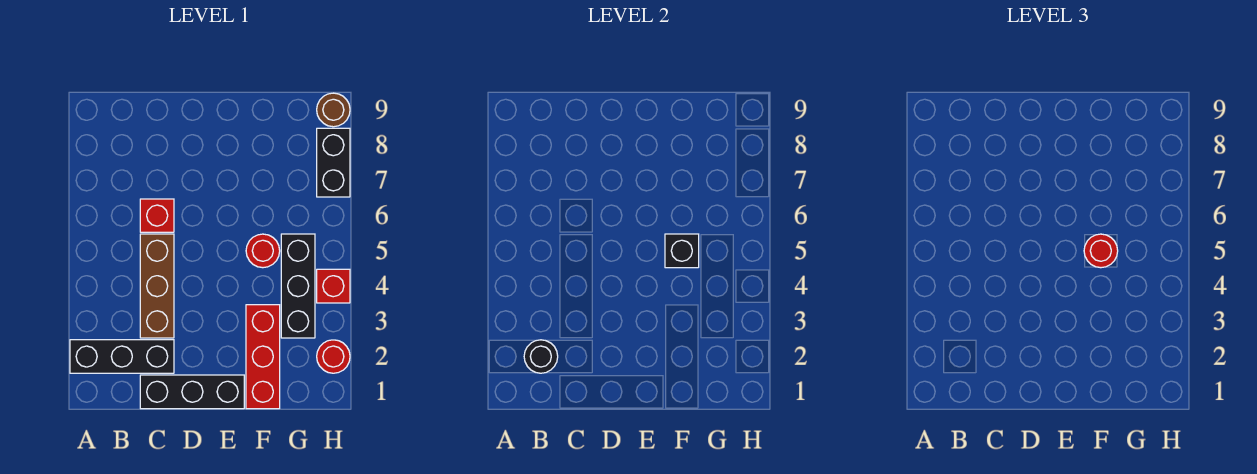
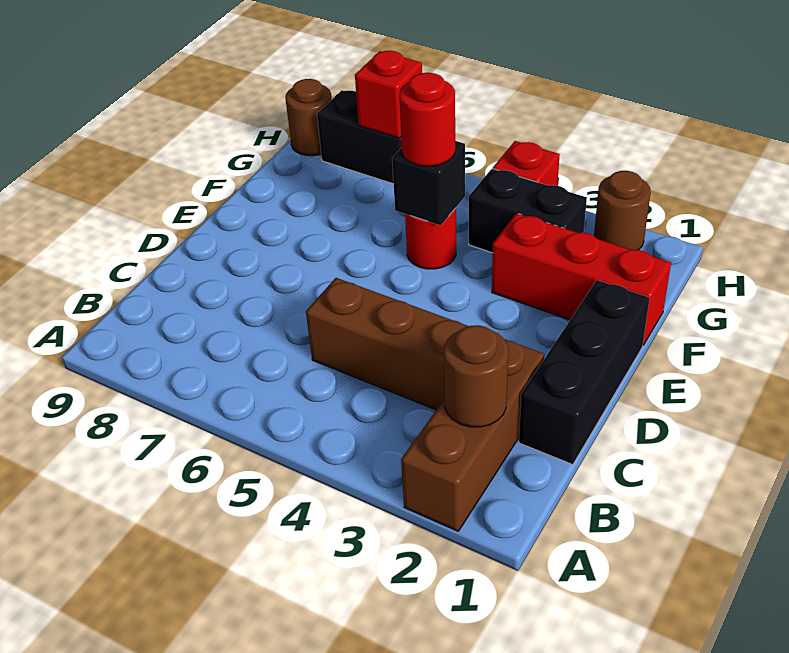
black 1x3 brick [70,340,174,373] -> brown 1x3 brick [401,340,544,531]
black 1x1 round brick [524,340,558,373] -> brown 1x1 round brick [444,325,508,427]
red 1x1 brick [140,199,174,232] -> red 1x1 brick moved to [355,51,422,138]
black 1x3 brick [281,234,315,338] -> black 1x2 brick [469,169,587,253]
red 1x1 round brick [317,340,350,373] -> brown 1x1 round brick [594,171,651,250]

